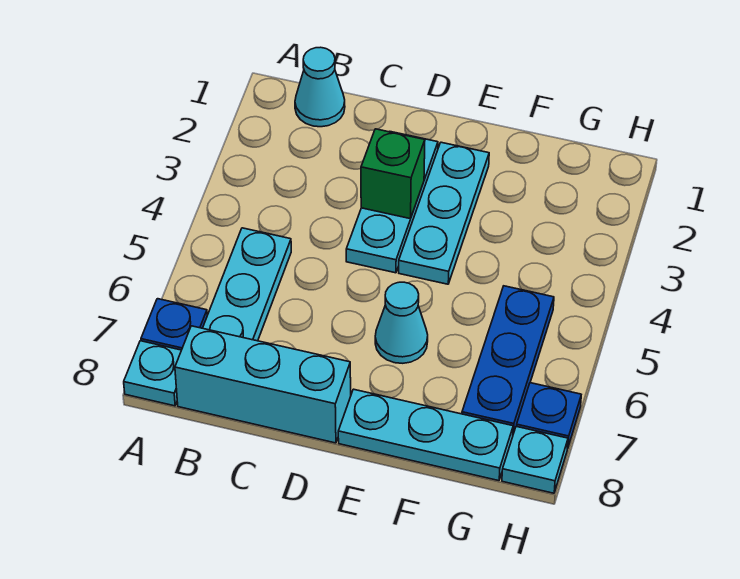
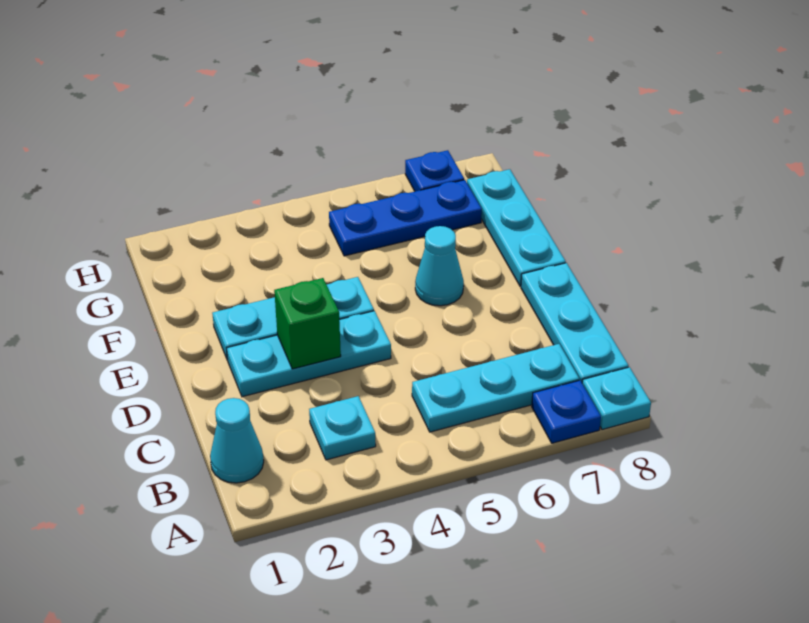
cyan 1x3 brick [175,326,351,443] -> cyan 1x3 plate [521,263,629,382]
cyan 1x1 plate [502,426,568,493] -> cyan 1x1 plate moved to [309,396,376,460]

